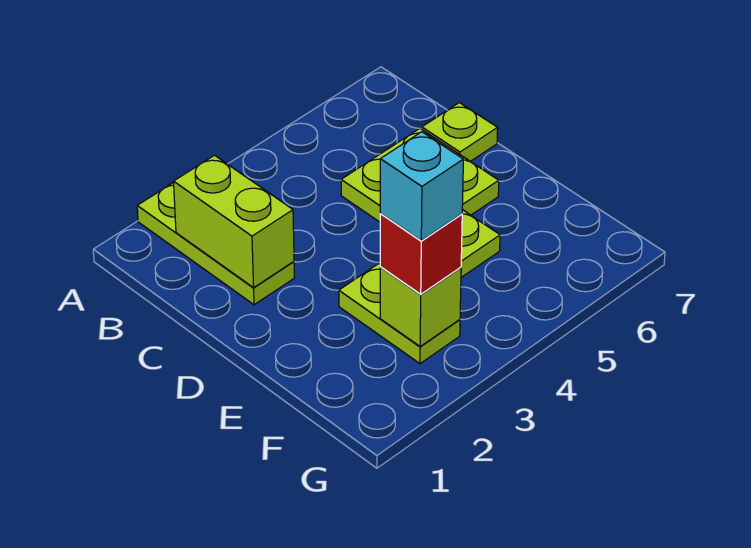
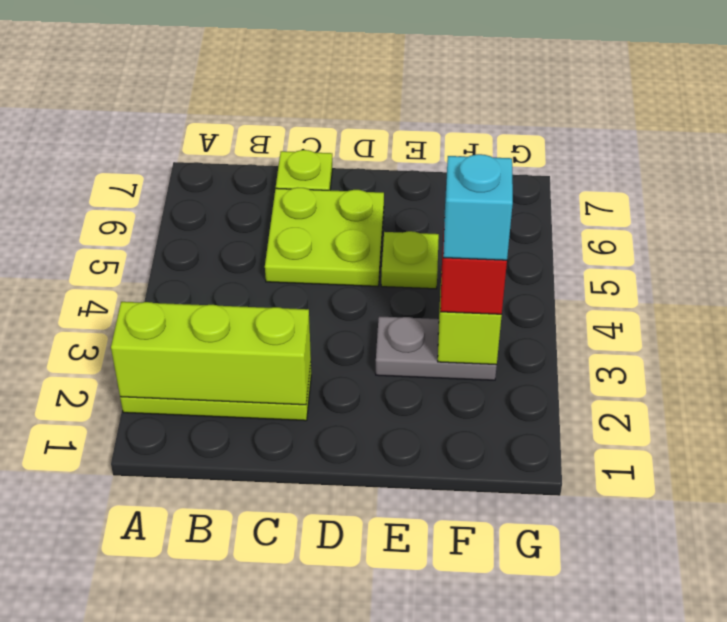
lime 1x2 brick [174,155,294,288] -> lime 1x3 brick [111,302,311,405]
lime 1x2 plate [339,264,460,364] -> grey 1x2 plate [376,316,497,380]

